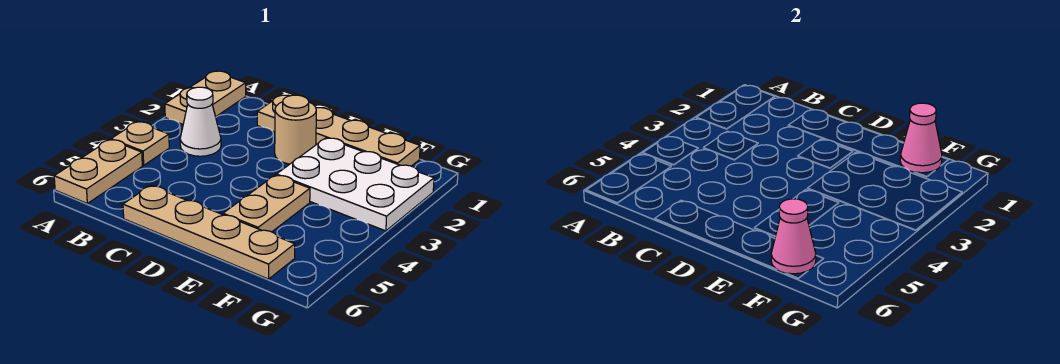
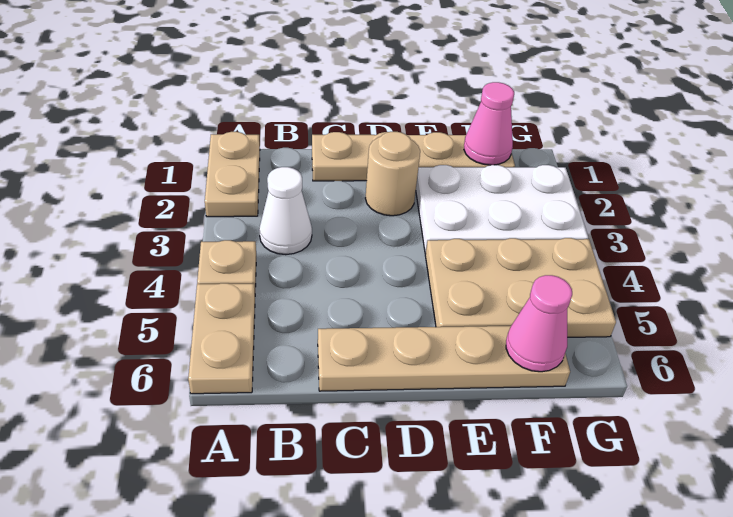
tan 1x2 plate [223,175,310,232] -> tan 2x3 plate [425,238,616,337]

